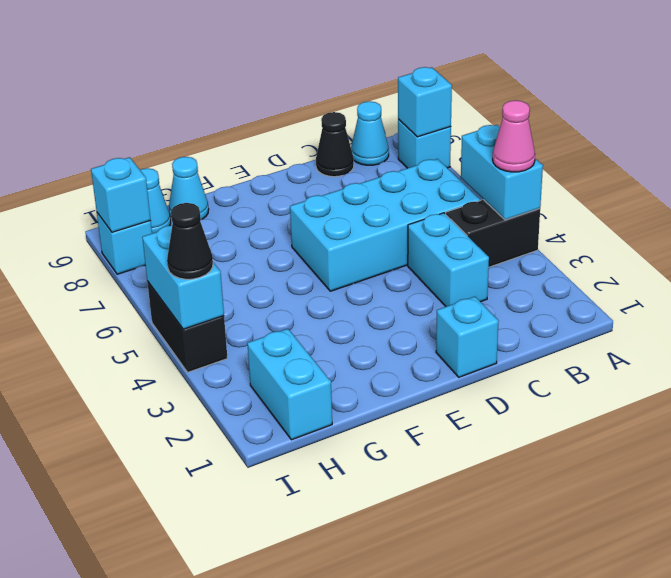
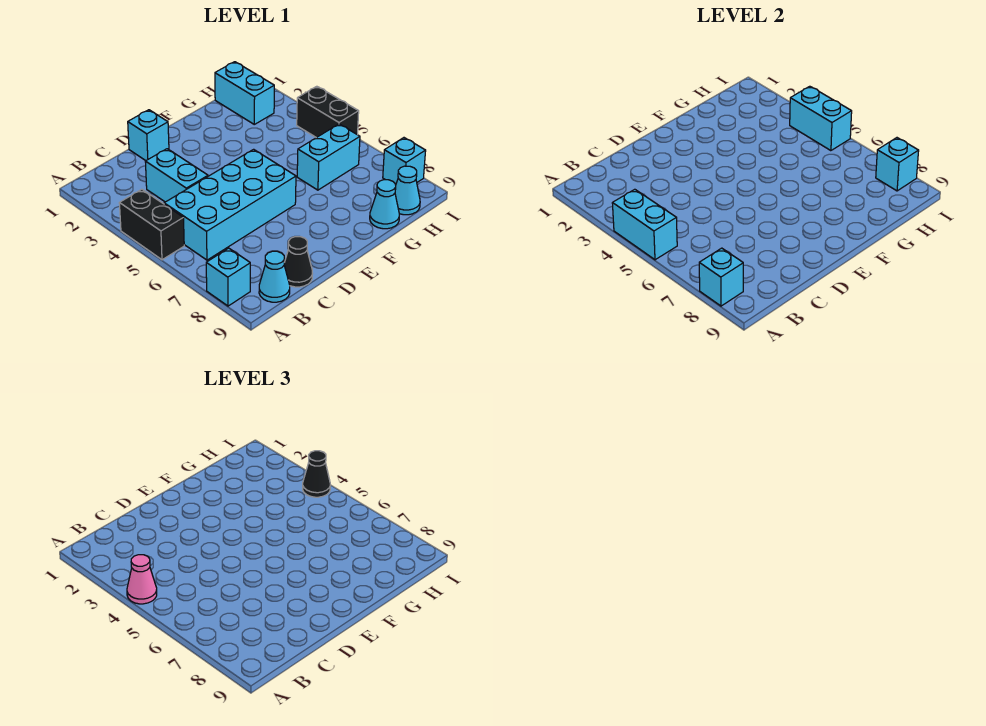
black 1x2 brick [446,200,540,267] -> black 1x2 brick turned to [119,189,184,260]
none -> cyan 1x2 brick [297,124,360,190]

